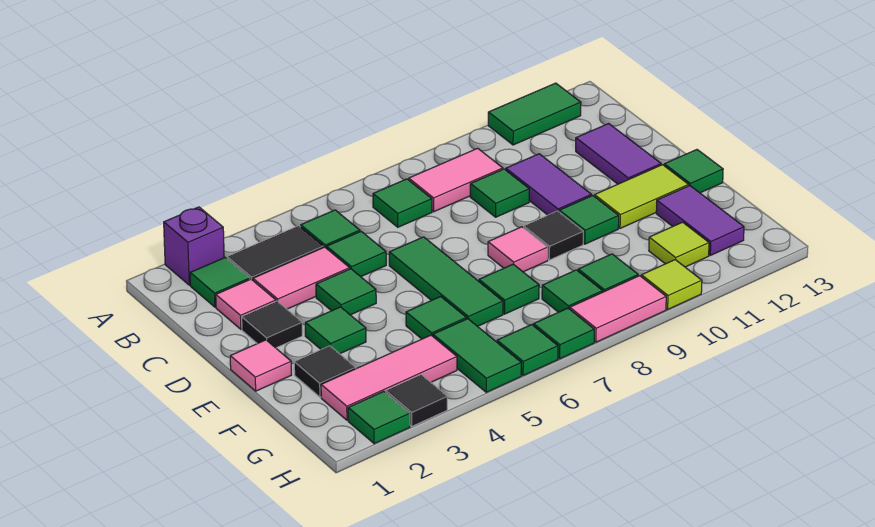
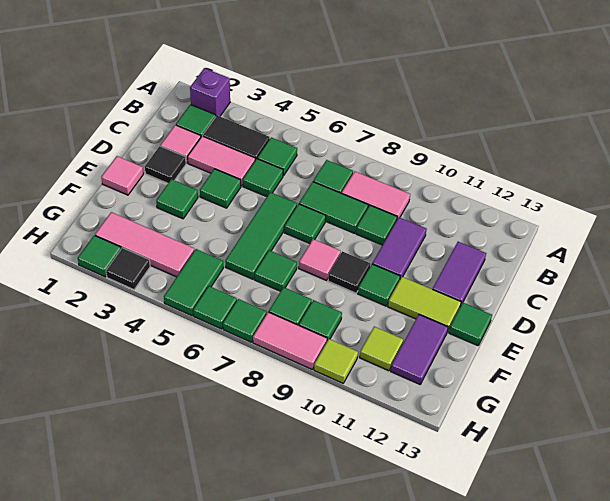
green 1x2 tile [488,83,581,145] -> green 1x2 tile moved to [299,182,368,233]
black 1x1 tile [294,346,356,397] -> none
green 1x1 tile [406,296,467,339] -> green 1x1 tile moved to [284,204,326,244]

